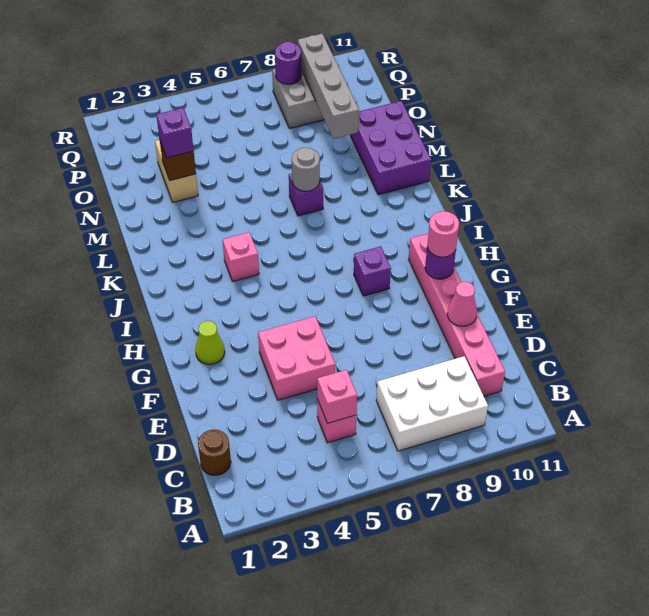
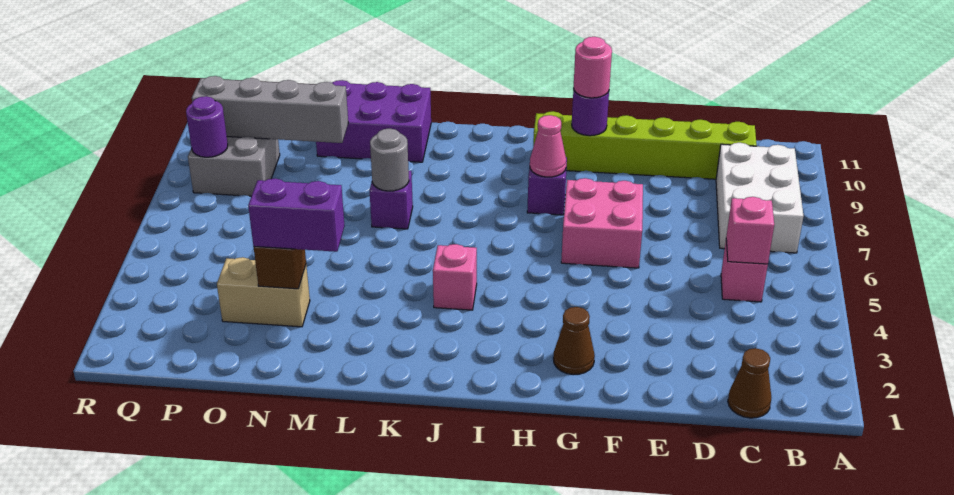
brown 1x1 round brick [198,430,231,475] -> brown 1x1 cone [728,348,771,418]
pink 1x6 brick [408,234,505,396] -> lime 1x6 brick [533,111,757,179]
pink 2x2 brick [258,316,335,400] -> pink 2x2 brick moved to [561,178,643,268]
pink 1x1 cone [447,282,477,326] -> pink 1x1 cone moved to [530,115,566,177]
lime 1x1 cone [195,321,225,365] -> brown 1x1 cone [553,307,595,375]
purple 1x1 brick [156,108,194,158] -> purple 1x2 brick [248,178,344,252]

